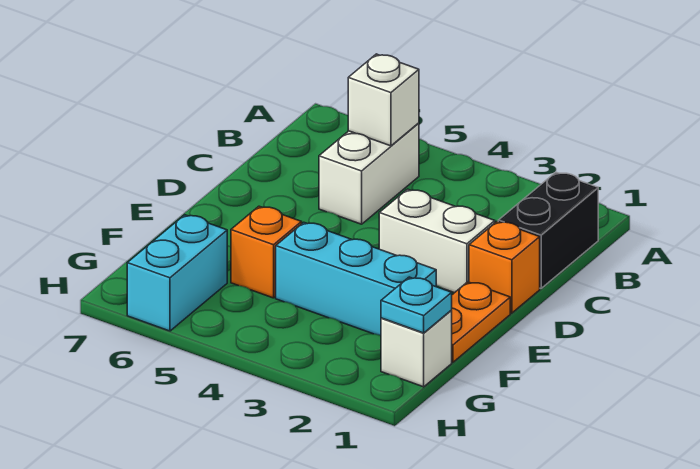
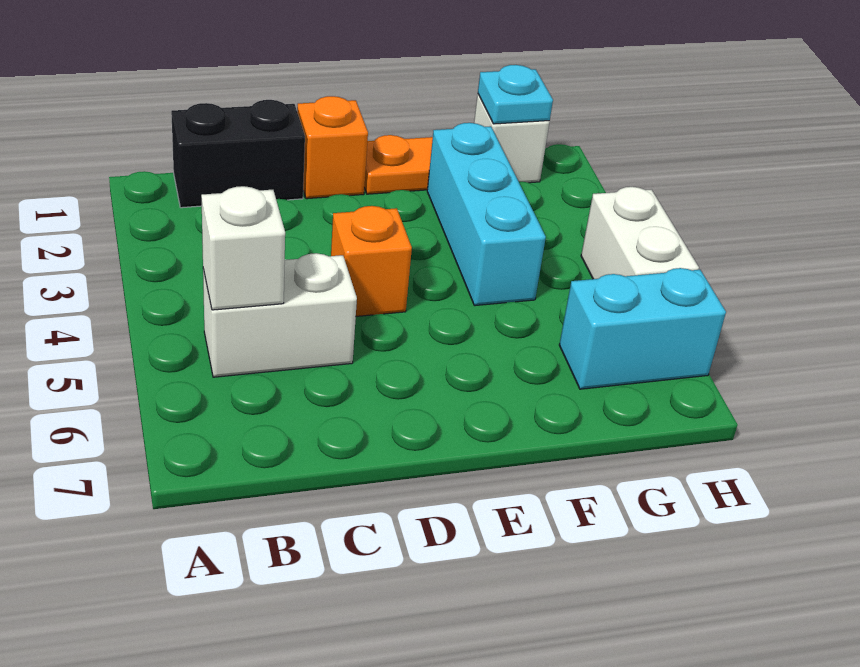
white 1x2 brick [379,189,495,293] -> white 1x2 brick moved to [581,187,699,279]
orange 1x1 brick [231,206,302,298] -> orange 1x1 brick moved to [331,206,412,316]

